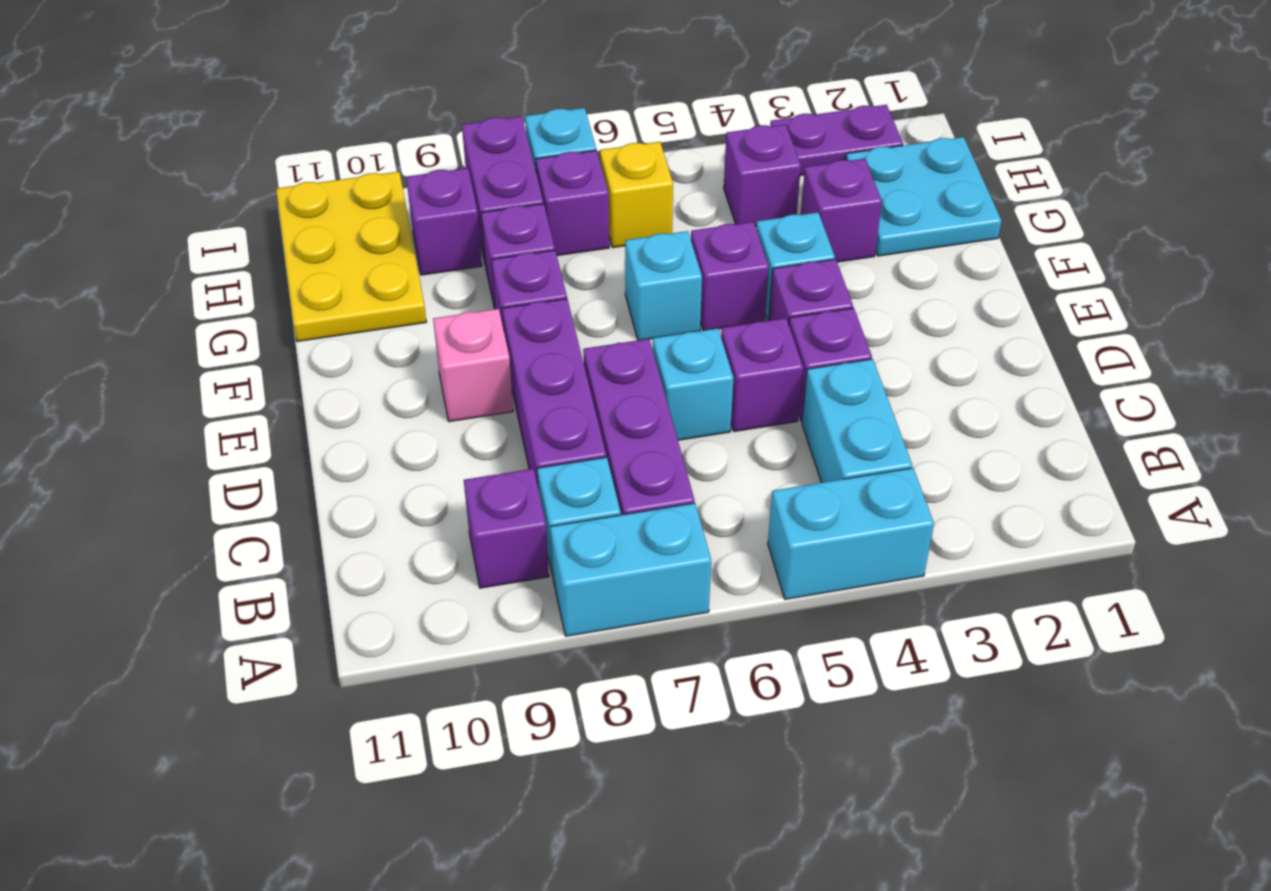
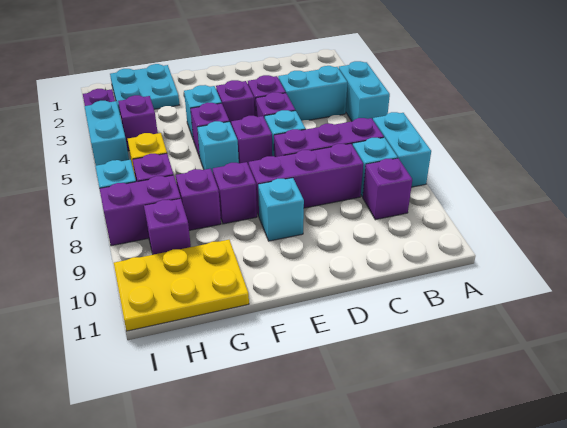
pink 1x1 brick [433,309,513,422] -> cyan 1x1 brick [258,178,304,241]
purple 1x1 brick [801,159,882,262] -> purple 1x1 brick moved to [231,116,272,165]
none -> cyan 1x2 brick [84,101,129,166]

